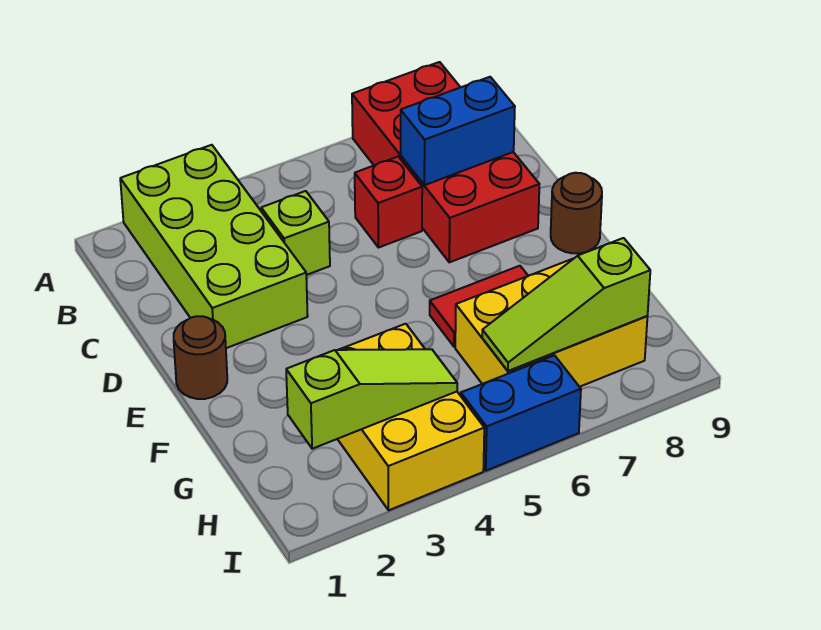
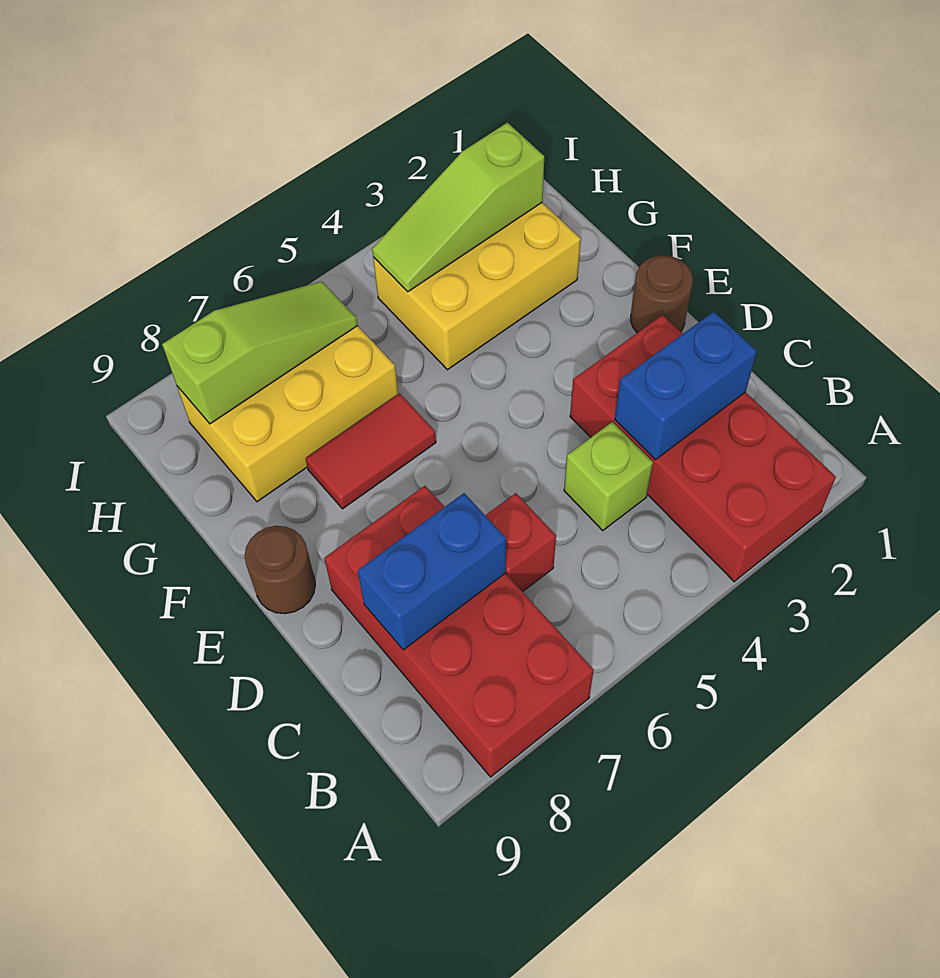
lime 2x4 brick [120,145,308,348] -> red 2x4 brick [570,315,836,582]
yellow 2x3 brick [338,324,484,510] -> yellow 2x3 brick turned to [373,203,581,370]
blue 1x2 brick [461,355,581,471] -> blue 1x2 brick moved to [615,312,757,460]

